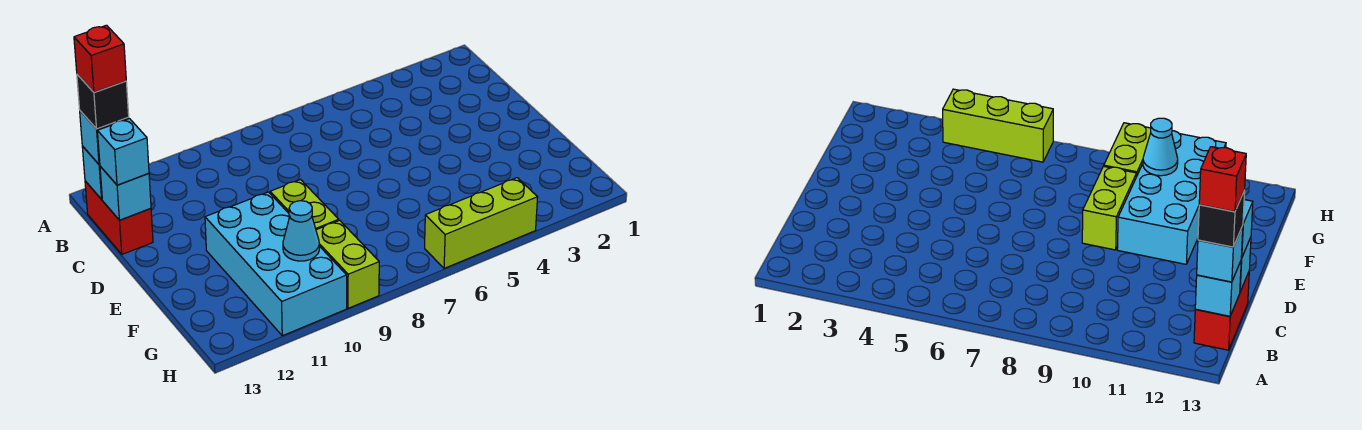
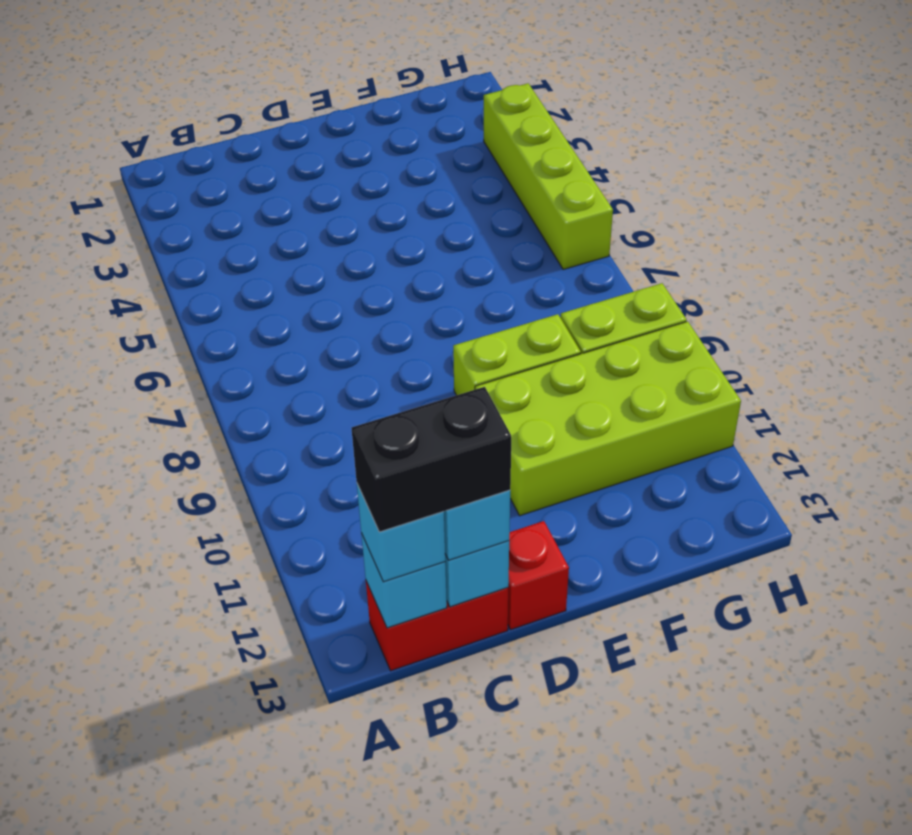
black 1x1 brick [77,74,129,129] -> black 1x2 brick [351,387,511,532]
red 1x1 brick [74,25,126,92] -> red 1x1 brick moved to [508,521,569,630]
cyan 2x4 brick [205,192,347,336] -> lime 2x4 brick [475,321,741,516]
cyan 1x1 cone [283,201,319,261] -> none
lime 1x3 brick [425,178,538,268] -> lime 1x4 brick [484,83,613,270]

